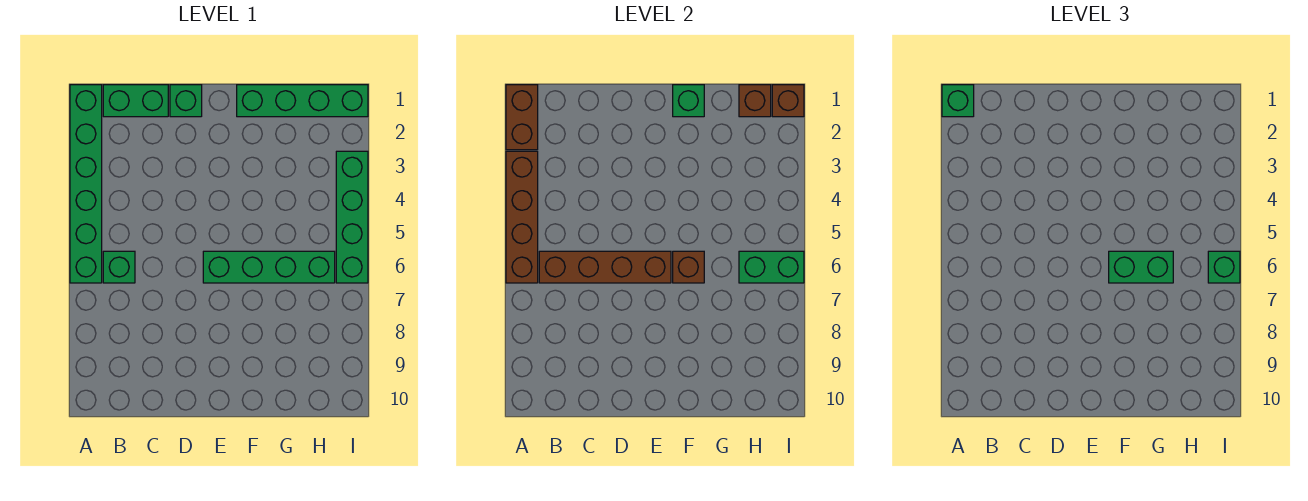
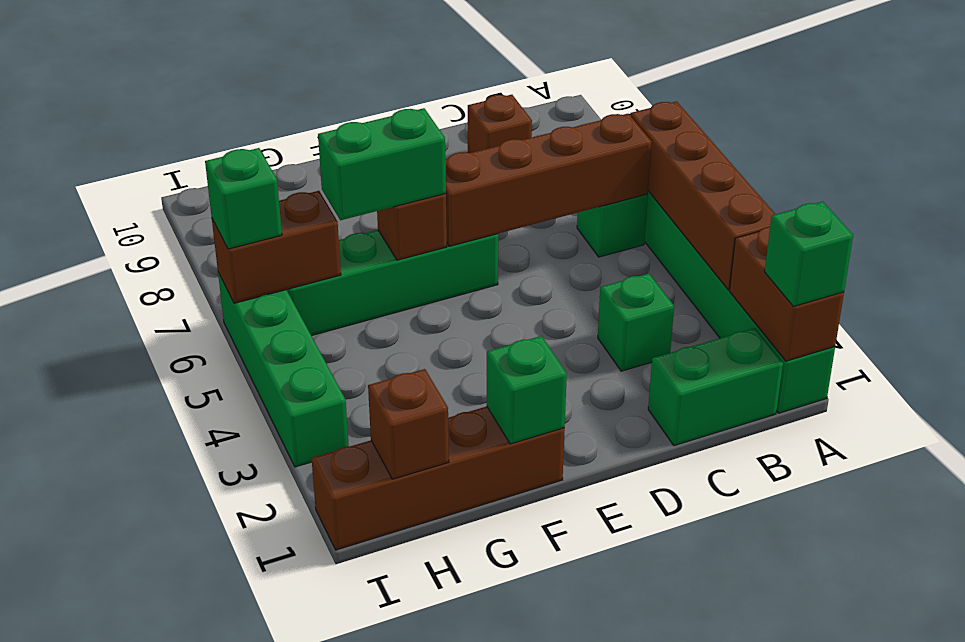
green 1x1 brick [170,85,202,117] -> green 1x1 brick moved to [598,274,674,371]
green 1x4 brick [237,85,368,117] -> brown 1x4 brick [312,406,565,550]
green 1x2 brick [739,251,804,283] -> brown 1x2 brick [212,191,341,303]
brown 1x1 brick [772,85,804,117] -> brown 1x1 brick moved to [468,95,532,153]

